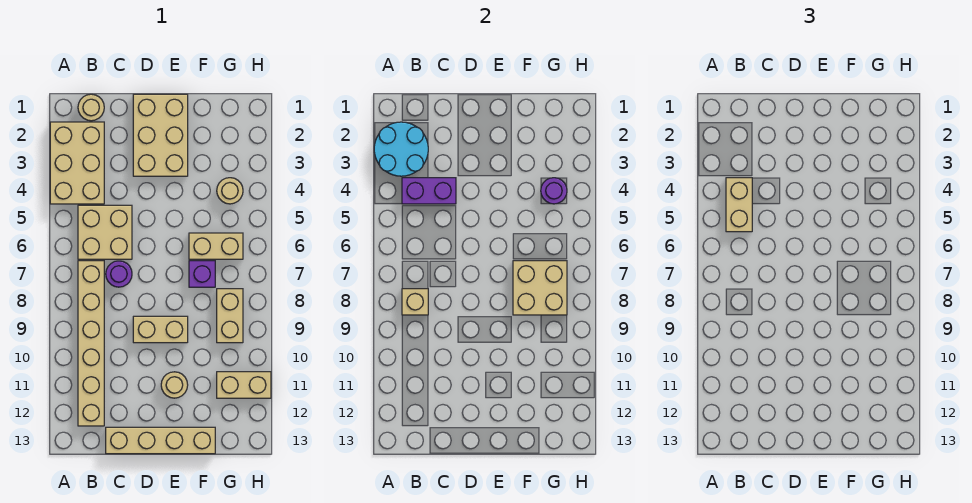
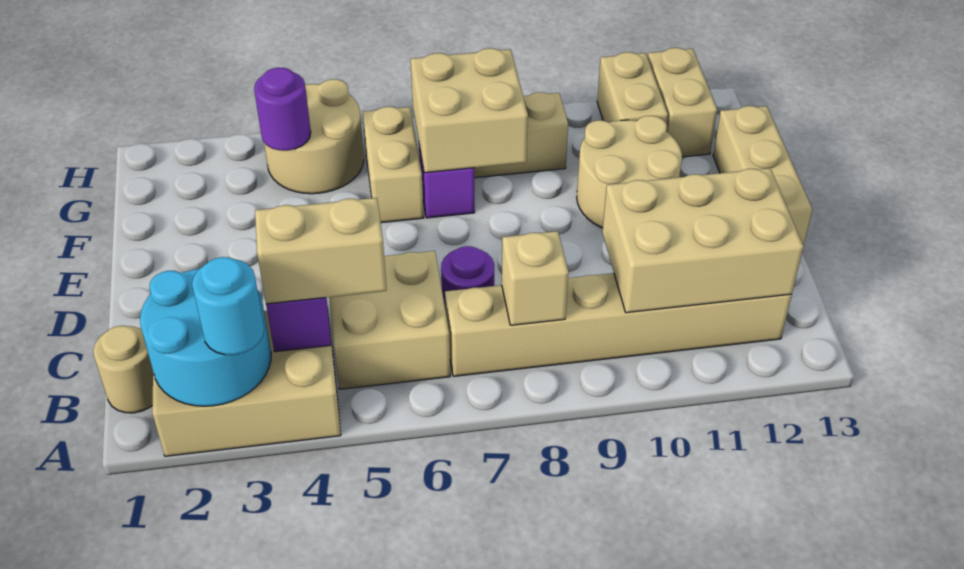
none -> cyan 1x1 round brick [192,257,264,355]
tan 1x4 brick [106,427,215,454] -> tan 1x3 brick [713,106,812,245]
tan 2x3 brick [133,94,188,176] -> tan 2x3 brick moved to [602,168,804,313]
tan 1x2 brick [133,316,188,343] -> tan 1x2 brick moved to [648,48,717,157]
tan 1x1 round brick [161,372,188,398] -> tan 2x2 round brick [577,116,682,228]
tan 1x1 round brick [217,178,243,204] -> tan 2x2 round brick [264,79,364,194]

